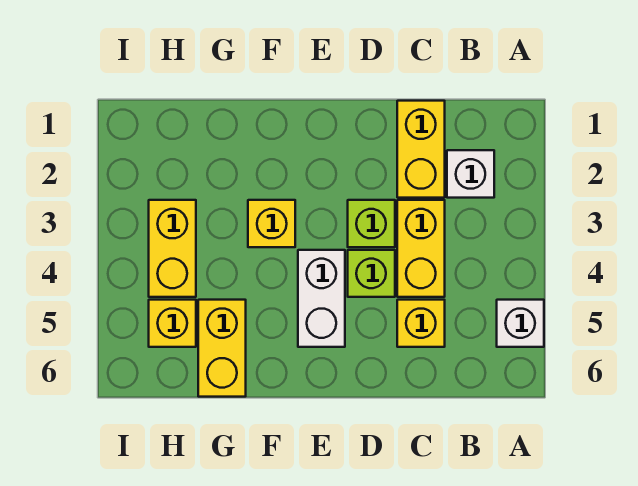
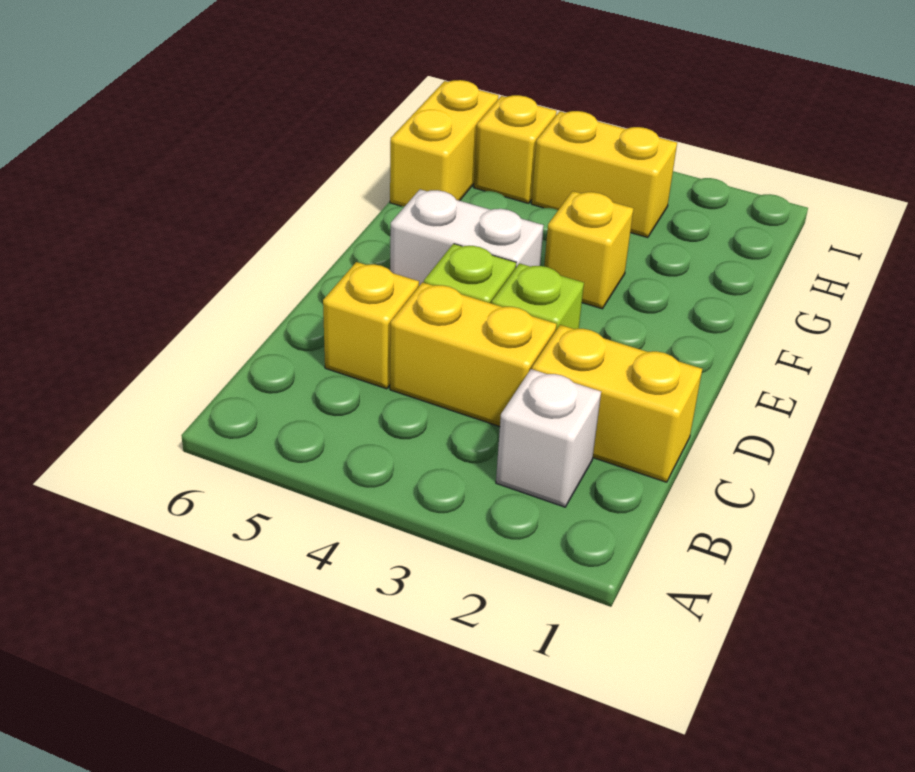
white 1x1 brick [497,300,544,347] -> none
yellow 1x2 brick [198,300,246,397] -> yellow 1x2 brick turned to [390,80,499,206]

